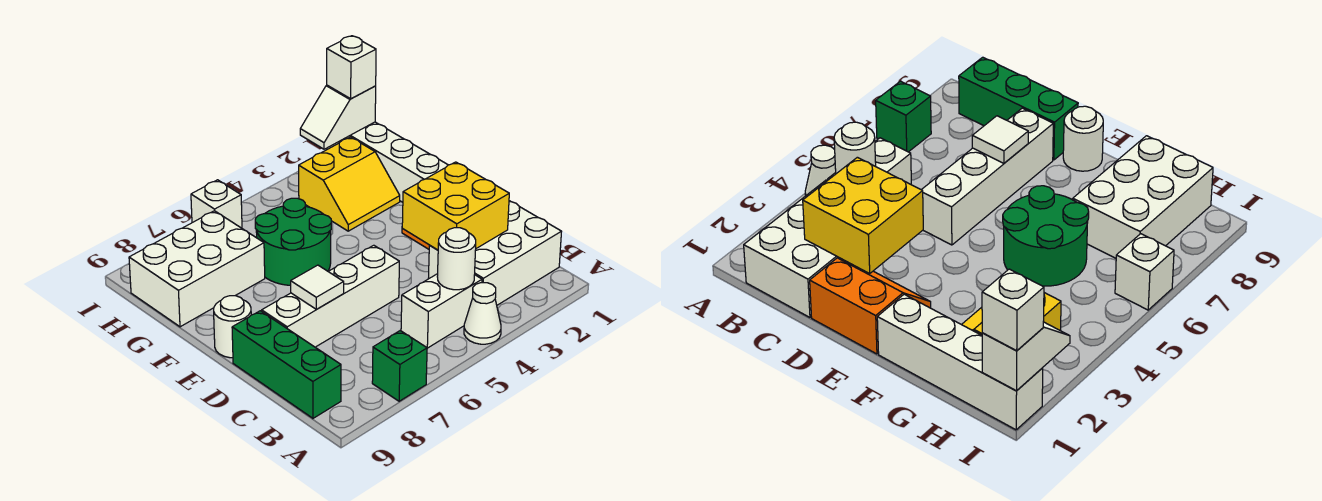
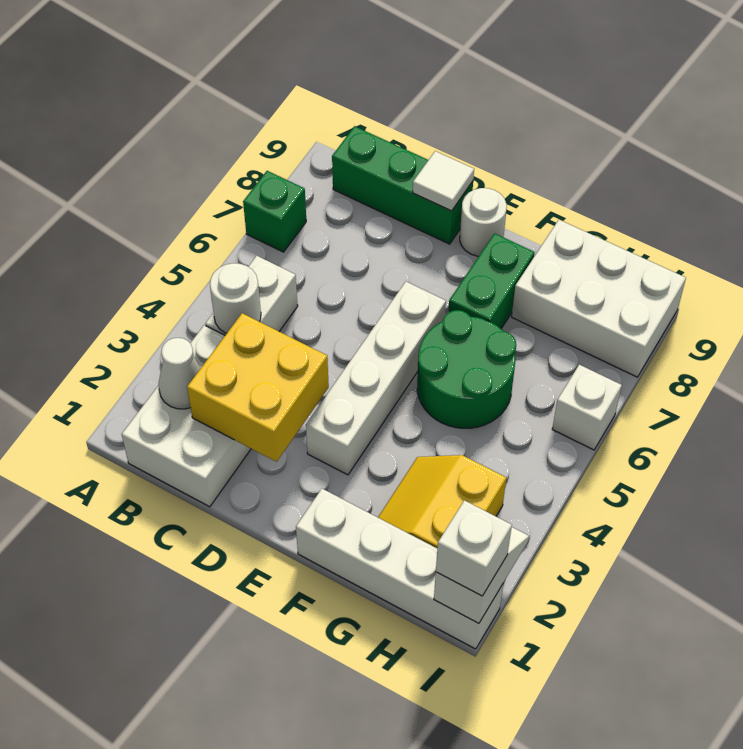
white 1x1 cone [464,283,501,344] -> white 1x1 cone moved to [158,338,201,409]
orange 2x2 slope [810,258,931,354] -> none
white 1x4 brick [262,245,399,347] -> white 1x4 brick moved to [306,282,446,475]
white 1x1 tile [291,265,344,309] -> white 1x1 tile moved to [413,151,474,211]
none -> green 1x2 brick [448,233,535,329]
white 2x3 brick [129,211,265,327] -> white 2x3 brick turned to [512,220,686,377]

